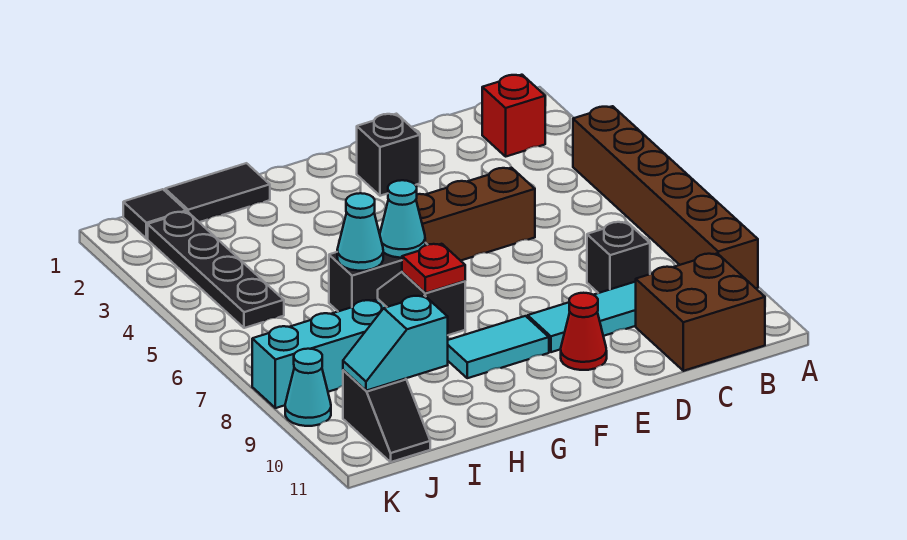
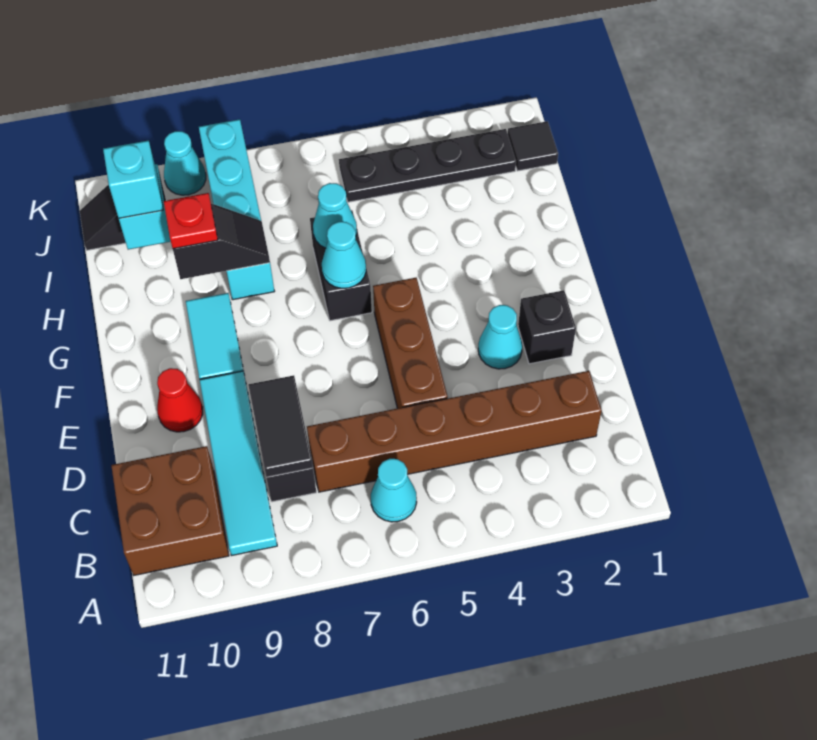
brown 1x6 brick [573,106,758,288] -> brown 1x6 brick moved to [307,371,602,492]
red 1x1 brick [482,75,545,156] -> none
none -> cyan 1x1 cone [371,459,417,522]
none -> cyan 1x1 cone [478,305,522,369]
black 1x2 tile [165,163,270,222] -> black 1x2 tile moved to [248,375,313,477]
none -> cyan 1x1 brick [103,140,163,218]

